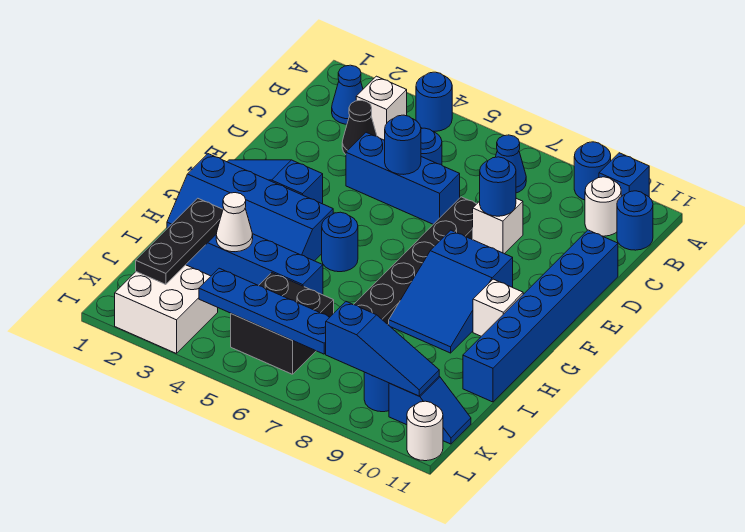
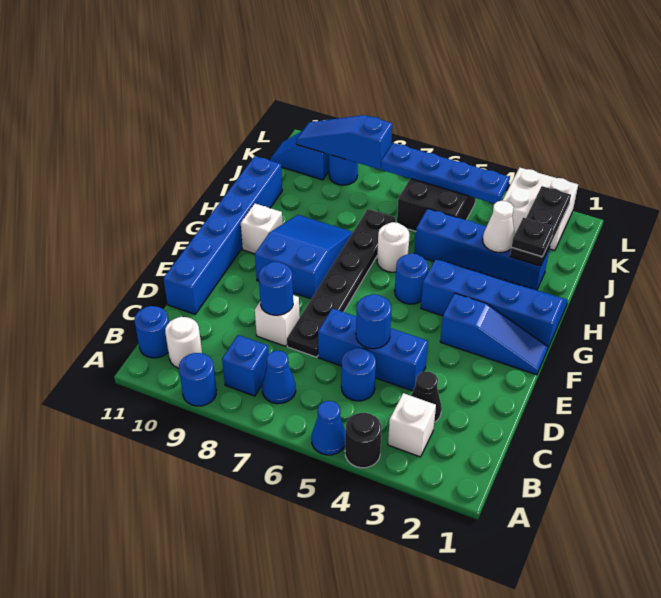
blue 1x1 round brick [416,72,452,131] -> black 1x1 round brick [345,413,382,468]
blue 1x1 brick [599,153,649,197] -> blue 1x1 brick moved to [222,335,269,396]
blue 1x1 cone [332,65,363,124] -> blue 1x1 cone moved to [312,401,345,455]
none -> black 1x1 plate [512,218,554,257]
white 1x1 round brick [407,401,443,461] -> white 1x1 round brick moved to [377,222,410,272]

